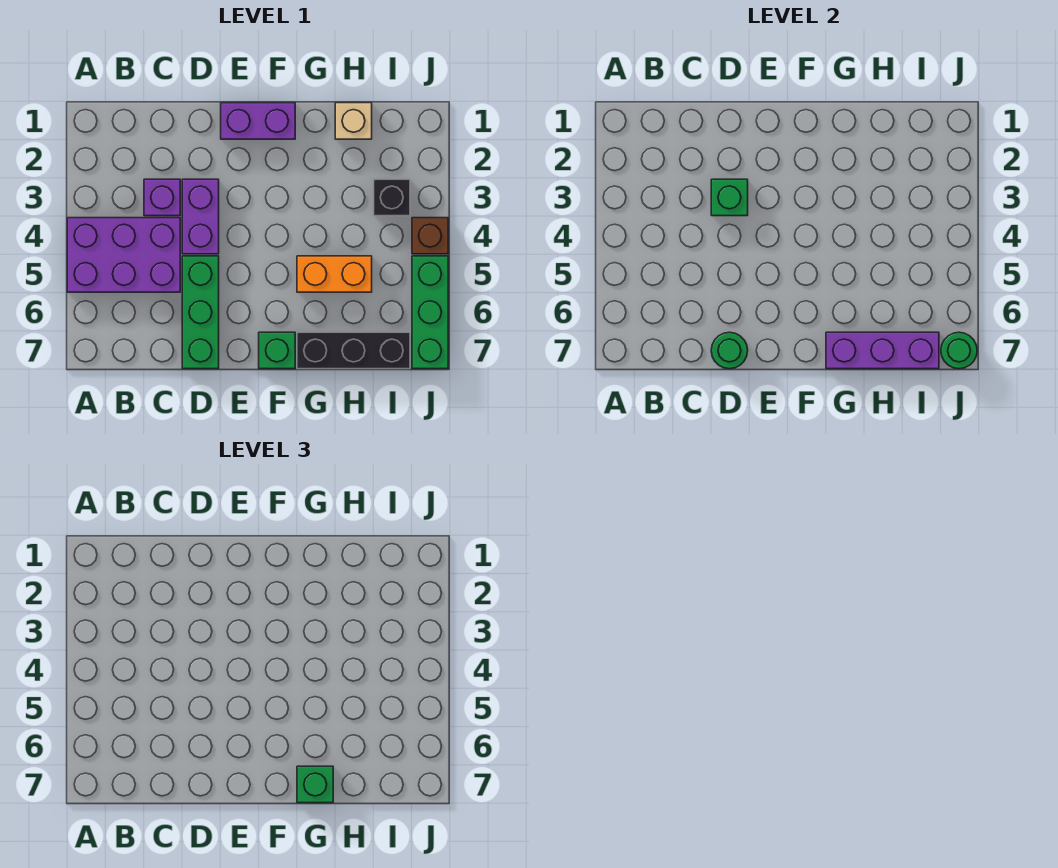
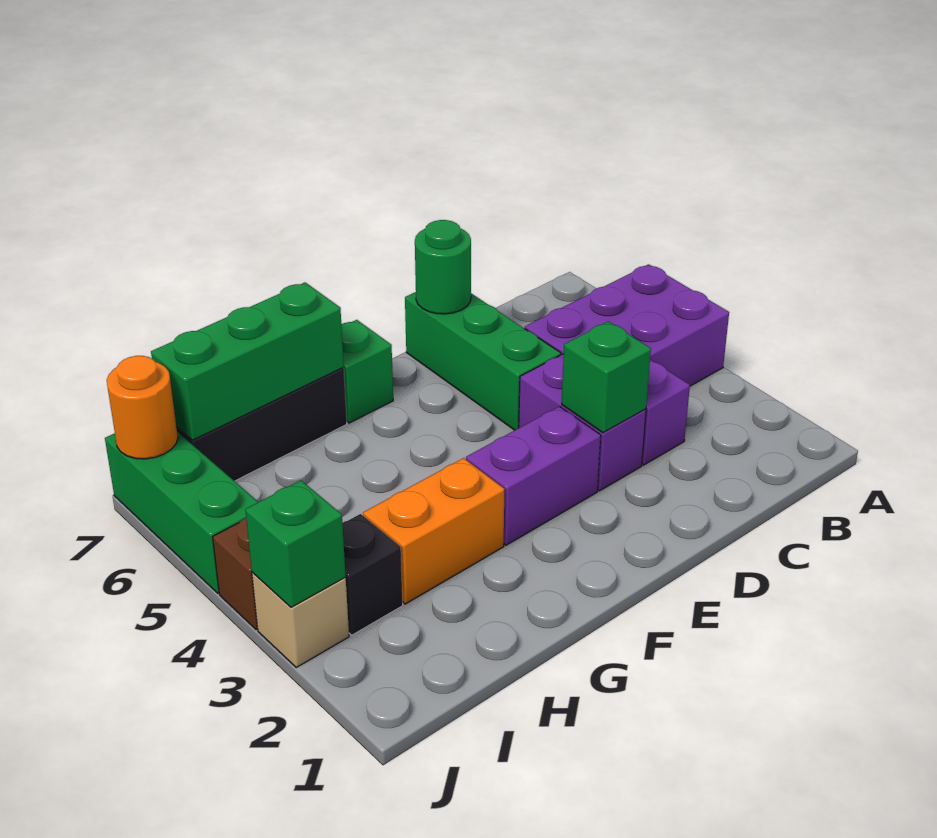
purple 1x2 brick [221,103,295,139] -> purple 1x2 brick moved to [466,406,601,545]
orange 1x2 brick [297,256,372,292] -> orange 1x2 brick moved to [363,458,504,604]
purple 1x3 brick [826,332,939,369] -> green 1x3 brick [151,282,344,440]
green 1x1 brick [297,766,333,803] -> green 1x1 brick moved to [245,480,346,607]
tan 1x1 brick [335,103,372,139] -> tan 1x1 brick moved to [252,572,349,667]
green 1x1 round brick [941,332,977,369] -> orange 1x1 round brick [107,356,178,459]

